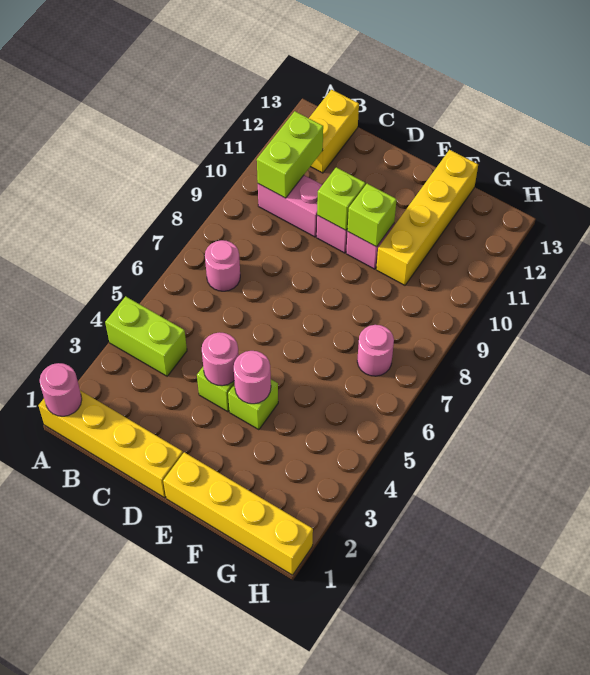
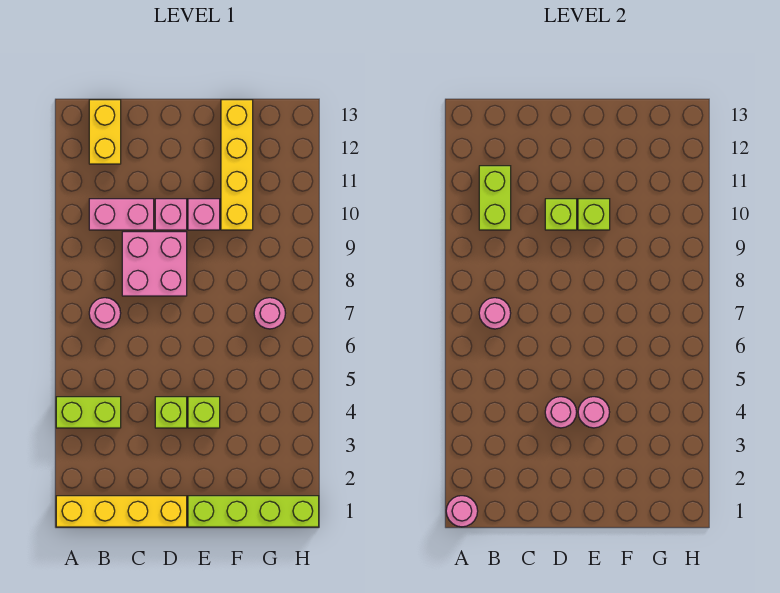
none -> pink 1x1 round brick [479,298,511,329]
none -> pink 2x2 brick [122,232,187,296]
yellow 1x4 brick [163,452,313,575] -> lime 1x4 brick [188,496,319,527]

